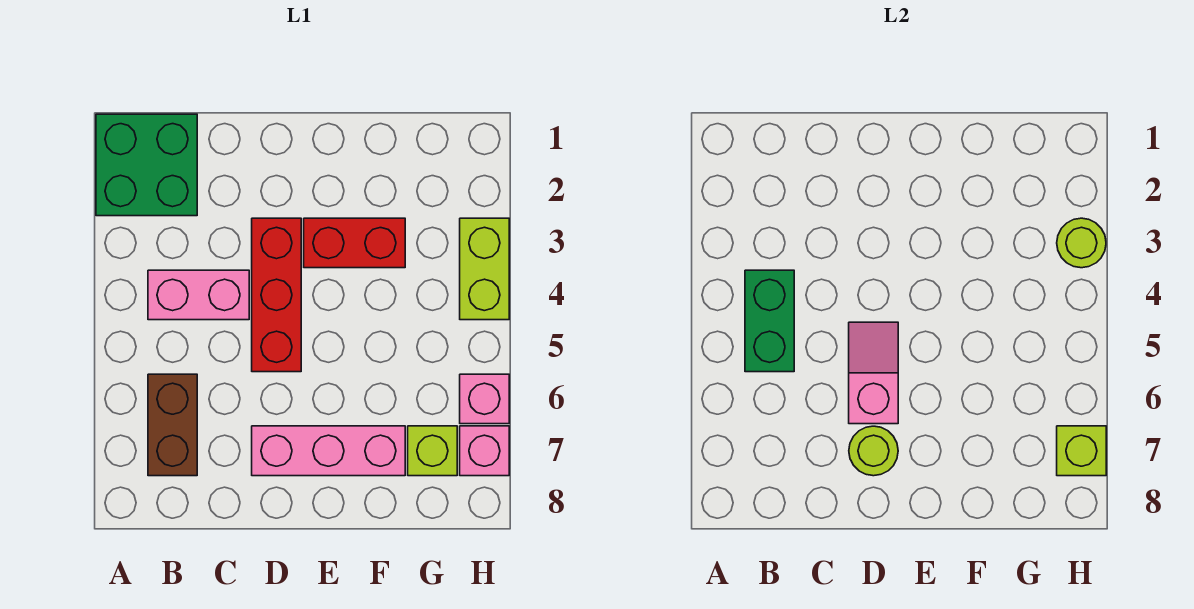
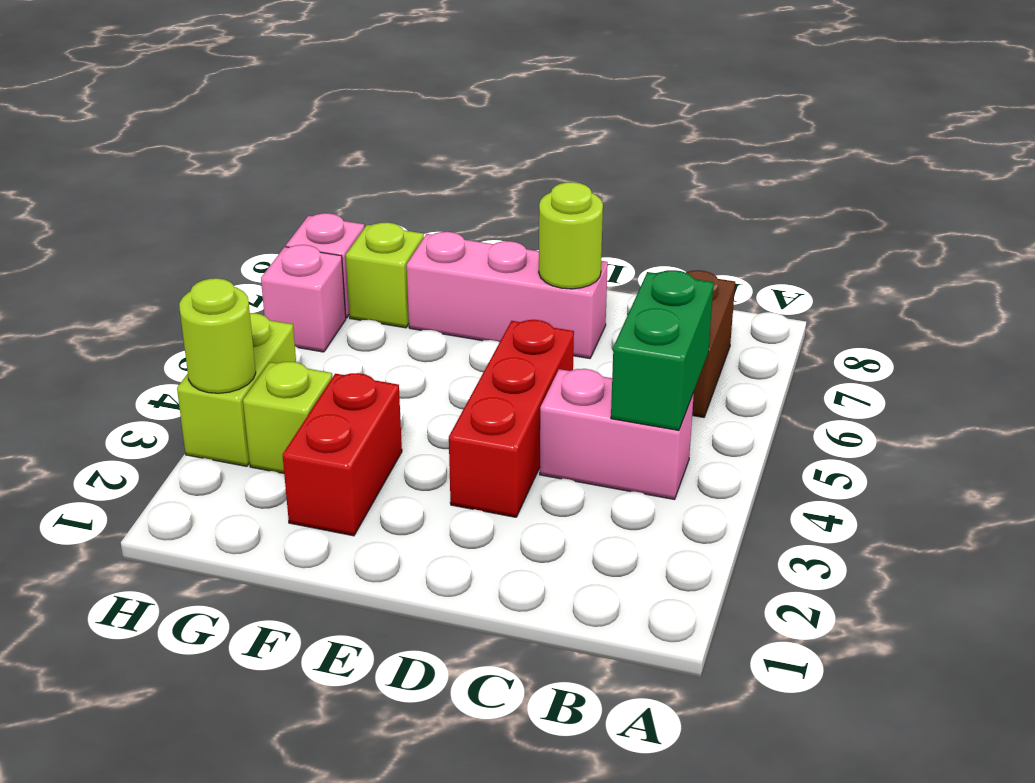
green 2x2 brick [96,114,197,216] -> none
pink 1x2 slope [849,322,898,424] -> none
red 1x2 brick [304,218,405,268] -> red 1x2 brick turned to [283,373,402,536]
lime 1x1 brick [1057,426,1106,476] -> lime 1x1 brick moved to [243,362,332,473]

